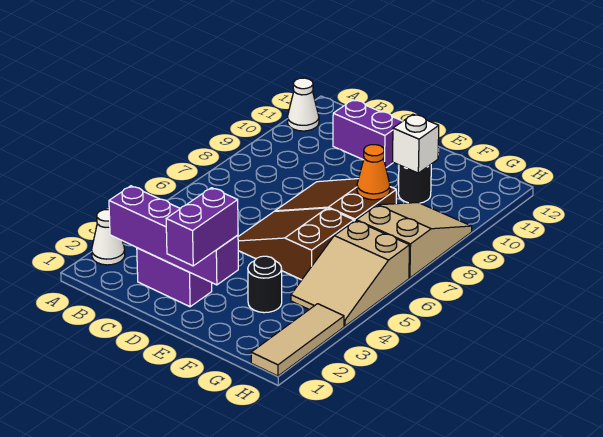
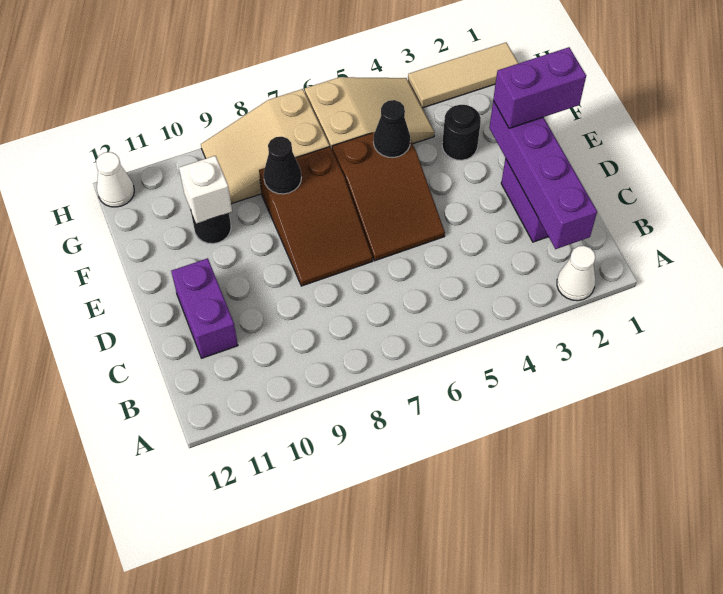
white 1x1 cone [288,78,319,131] -> white 1x1 cone moved to [96,152,134,207]
none -> black 1x1 cone [373,100,410,157]
orange 1x1 cone [357,145,390,200] -> black 1x1 cone [264,137,301,194]

